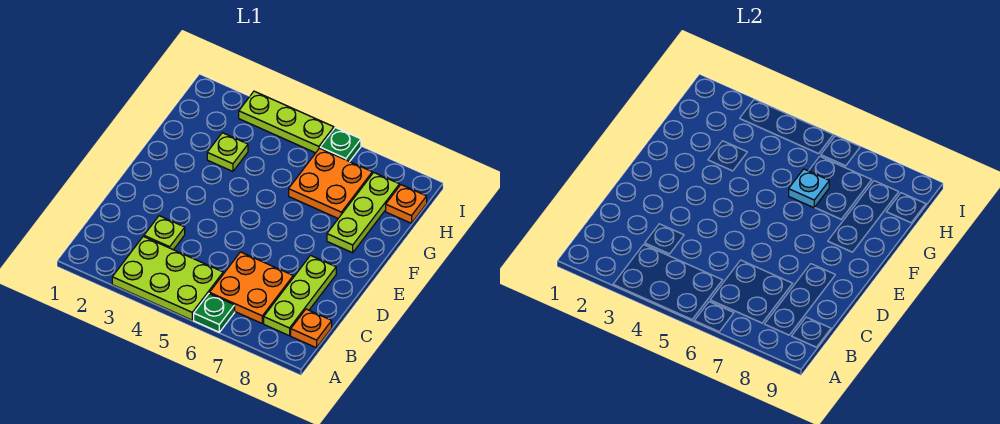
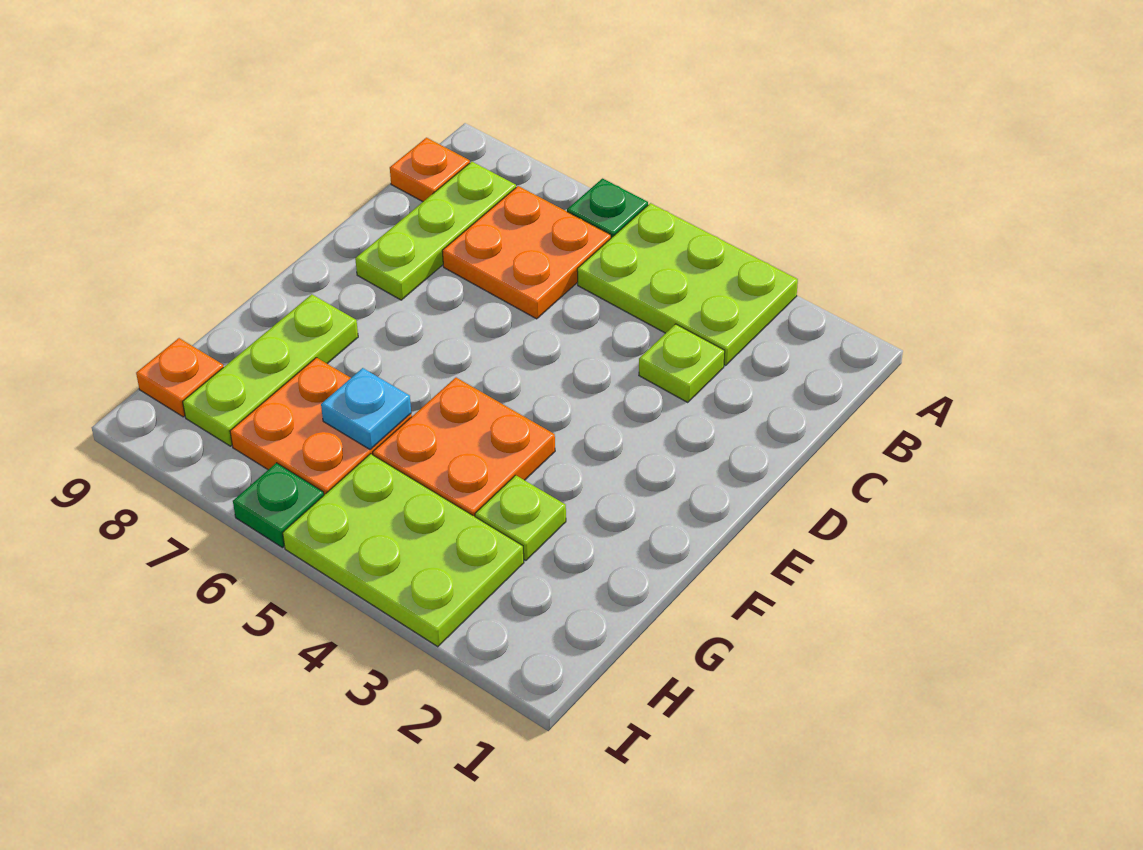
none -> orange 2x2 plate [373,378,555,517]
lime 1x3 plate [239,91,334,153] -> lime 2x3 plate [283,454,524,647]

